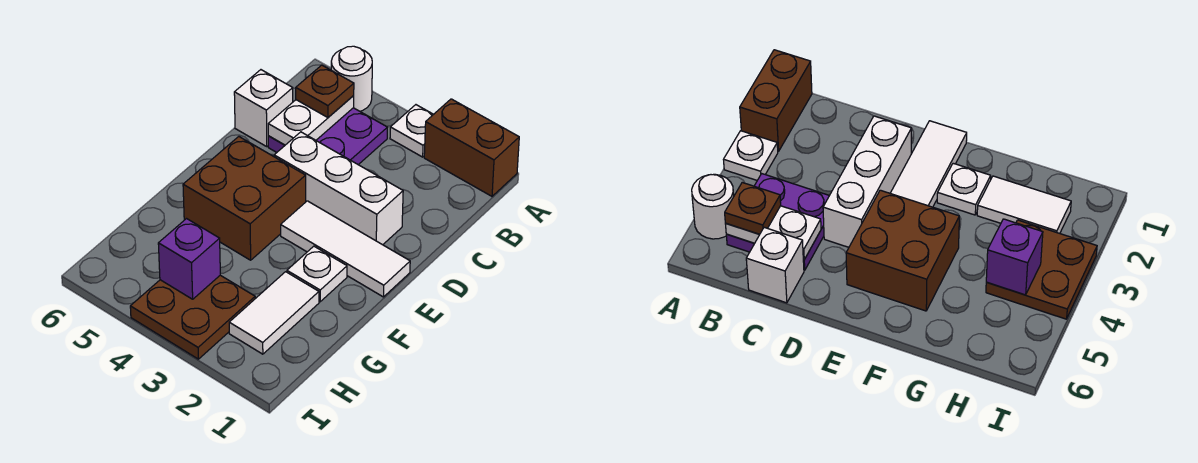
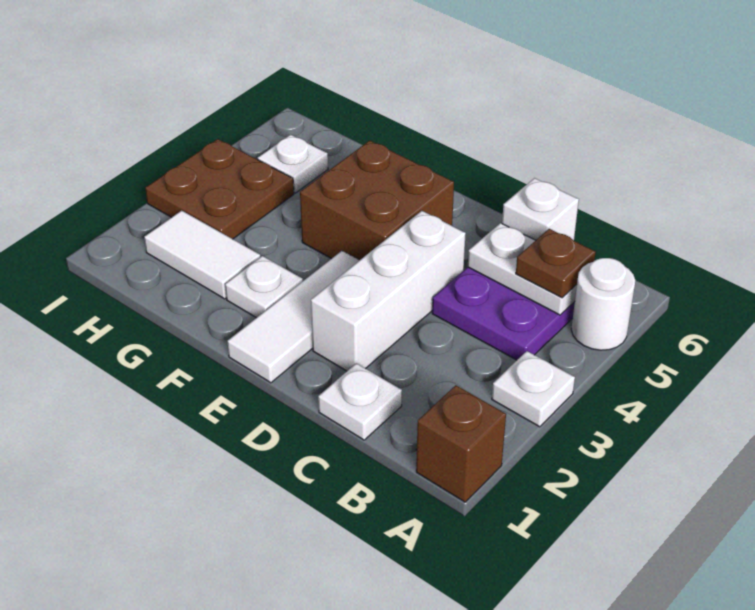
brown 1x2 brick [424,99,519,196] -> brown 1x1 brick [416,385,506,502]
none -> white 1x1 plate [318,363,402,440]
purple 1x1 brick [158,219,220,299] -> none
none -> white 1x1 plate [258,135,328,193]

